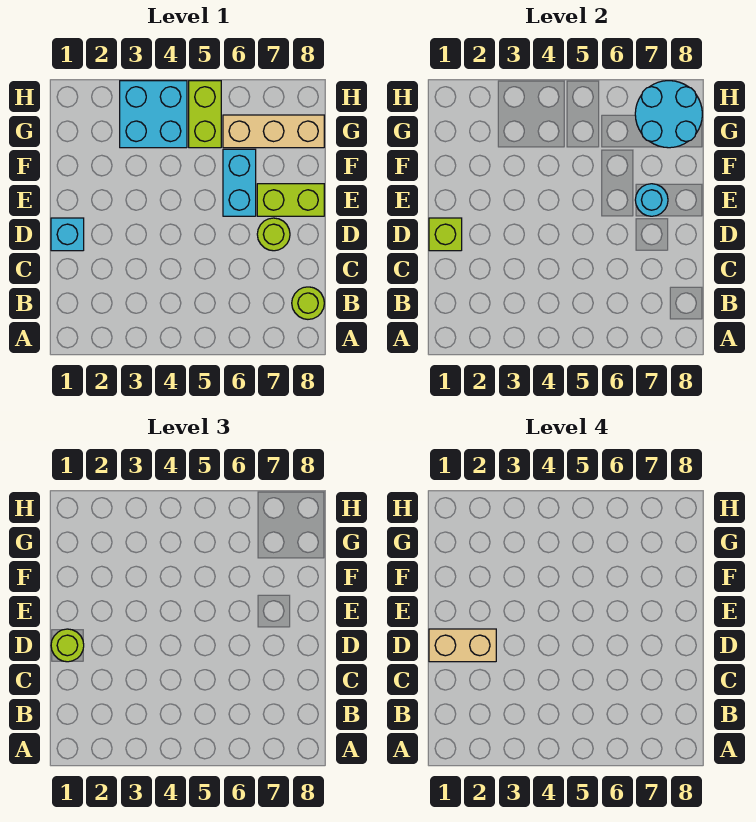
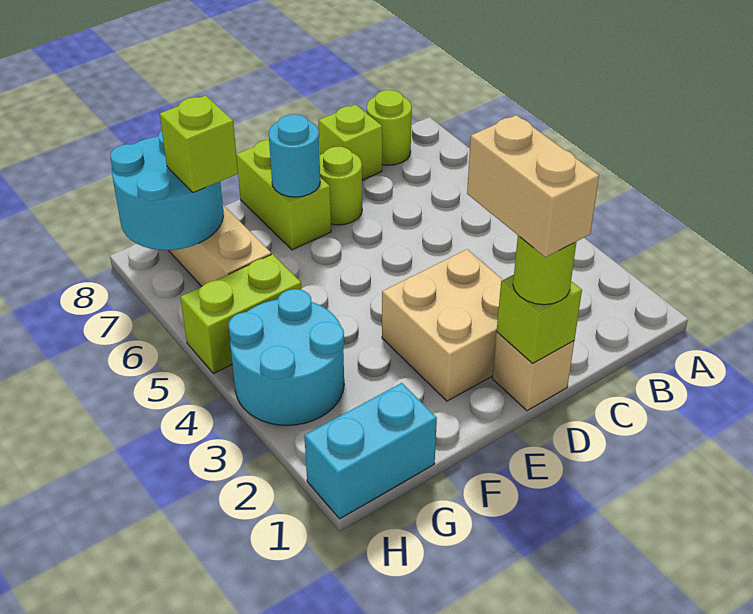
none -> lime 1x1 brick [318,105,382,180]
cyan 1x1 brick [51,218,84,251] -> tan 1x1 brick [492,332,574,411]
none -> tan 2x2 brick [382,249,503,401]
cyan 1x2 brick [223,149,256,216] -> cyan 1x2 brick moved to [304,383,437,519]
cyan 2x2 brick [120,81,187,148] -> cyan 2x2 round brick [229,289,344,425]
none -> lime 1x1 brick [160,96,238,193]

